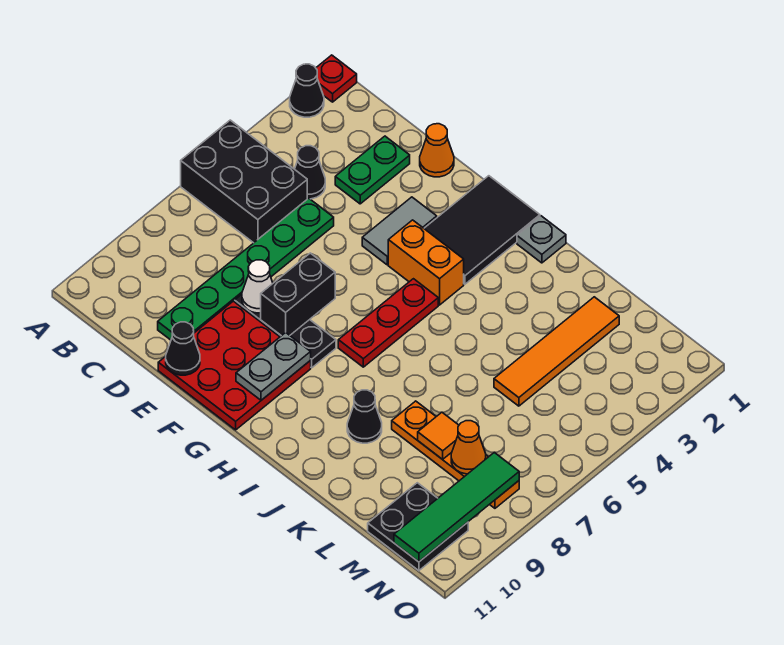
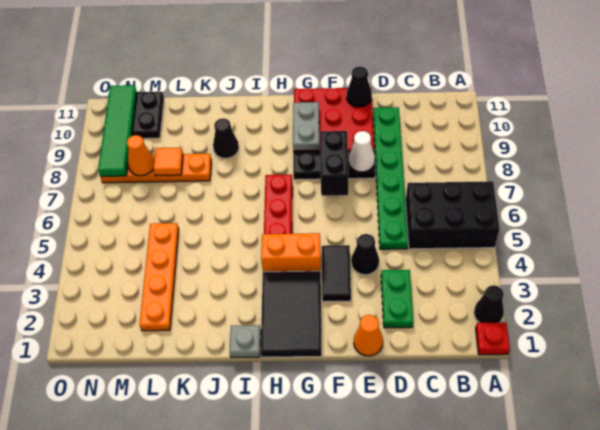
black 1x1 cone [295,146,325,199] -> black 1x1 cone moved to [351,234,379,275]
grey 1x2 tile [362,197,437,265] -> black 1x2 tile [322,245,351,302]
orange 1x4 tile [494,297,619,406] -> orange 1x4 plate [140,223,179,331]

